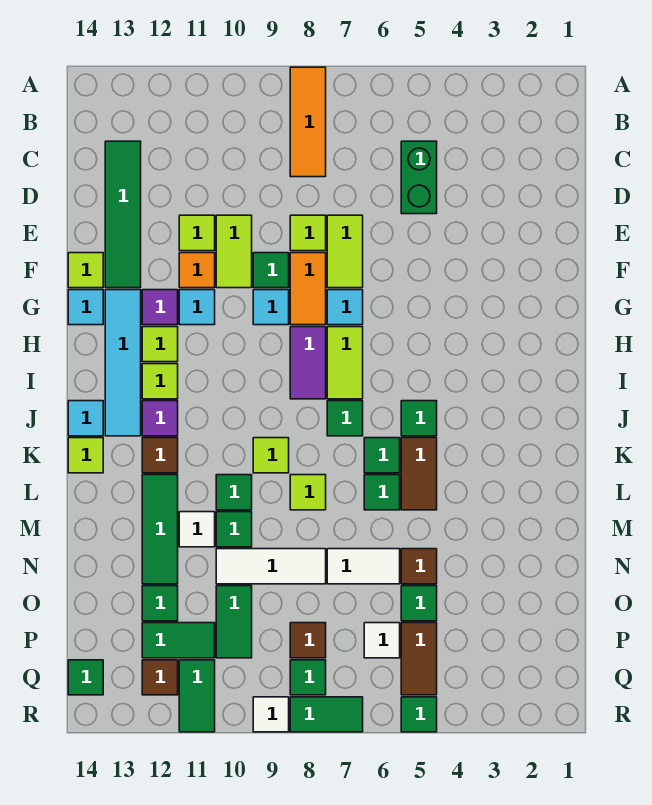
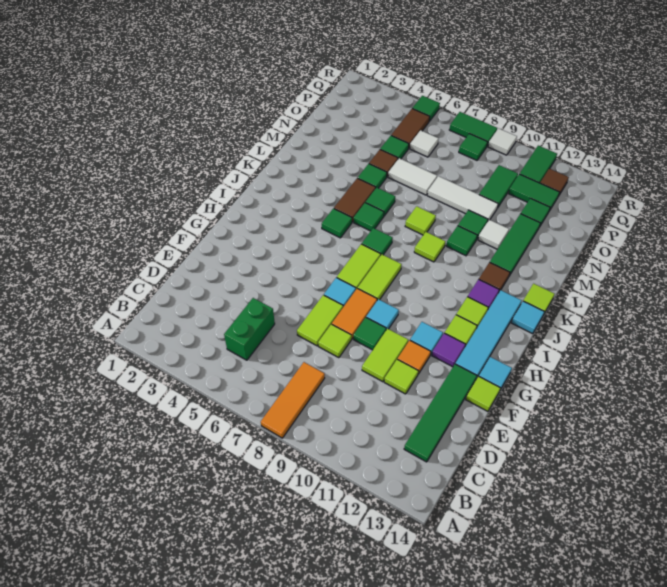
purple 1x2 tile [290,327,326,399] -> lime 1x2 tile [358,255,402,300]
brown 1x1 tile [290,623,326,658] -> none
green 1x1 tile [68,660,103,695] -> green 1x1 tile moved to [358,164,387,188]

